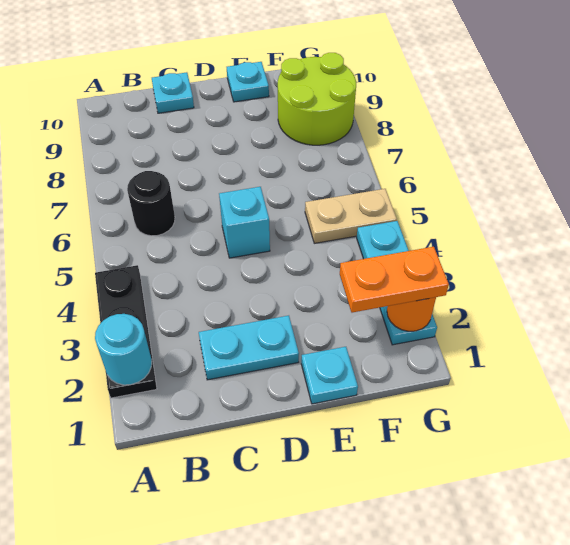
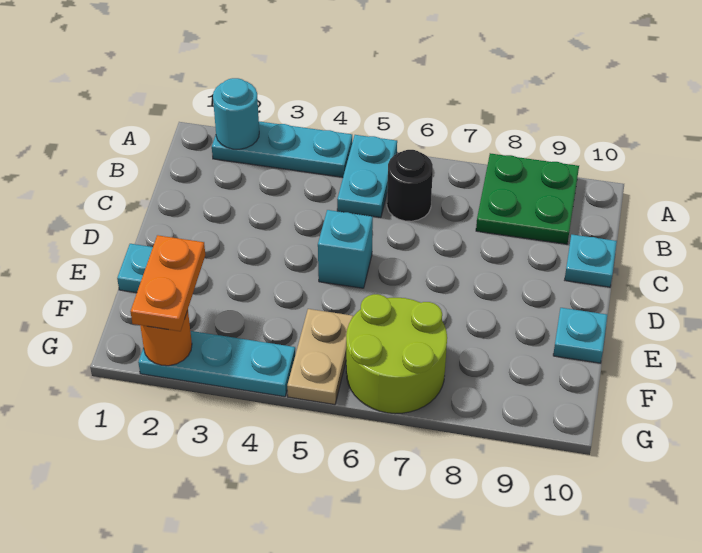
black 1x3 plate [95,265,157,398] -> cyan 1x3 plate [212,121,352,177]
none -> green 2x2 plate [476,153,579,244]
cyan 1x2 plate [199,316,299,380] -> cyan 1x2 plate moved to [337,135,397,217]
lime 2x2 round brick [278,53,356,145] -> lime 2x2 round brick moved to [346,294,447,414]

